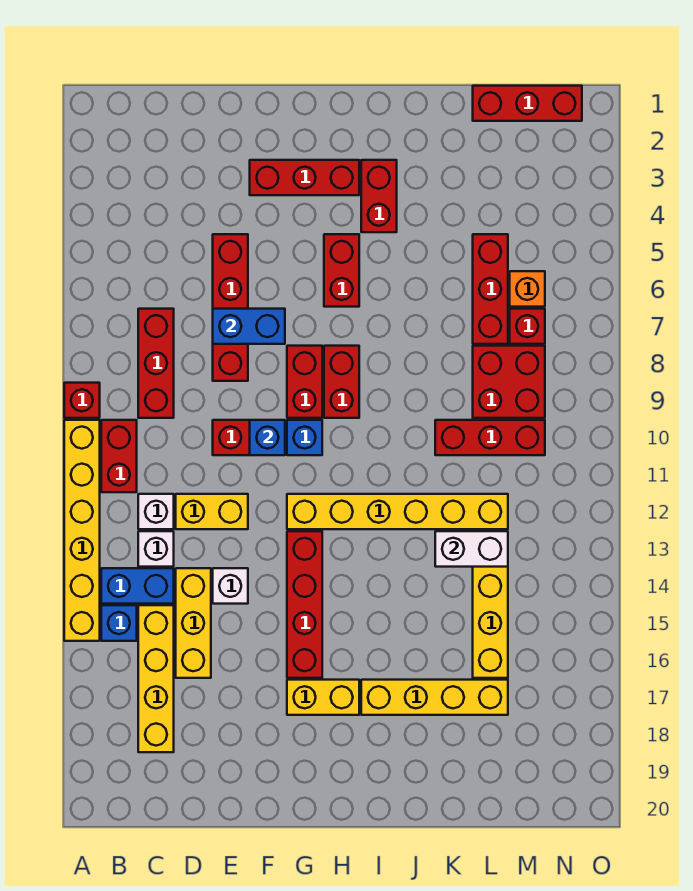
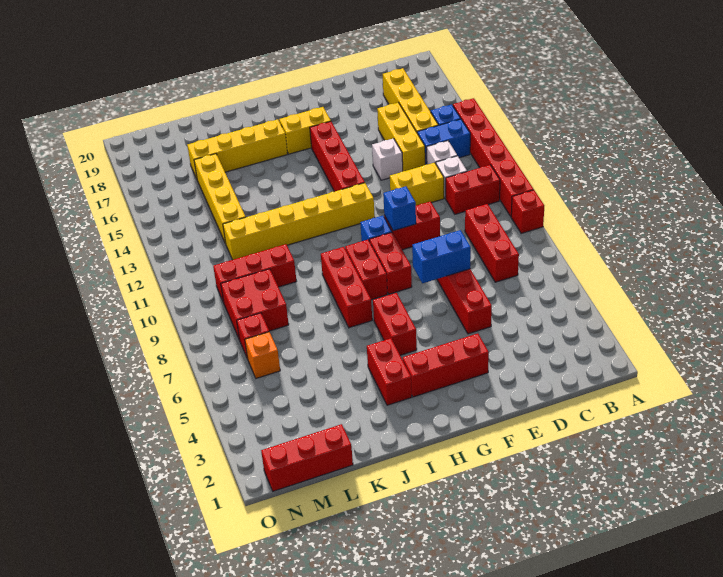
yellow 1x6 brick [64,420,100,641] -> red 1x6 brick [453,98,534,216]
red 1x2 brick [101,420,137,492] -> red 1x2 brick turned to [446,165,500,214]
white 1x2 brick [435,531,508,567] -> none
red 1x3 brick [473,234,508,344] -> red 1x3 brick moved to [321,247,372,328]

